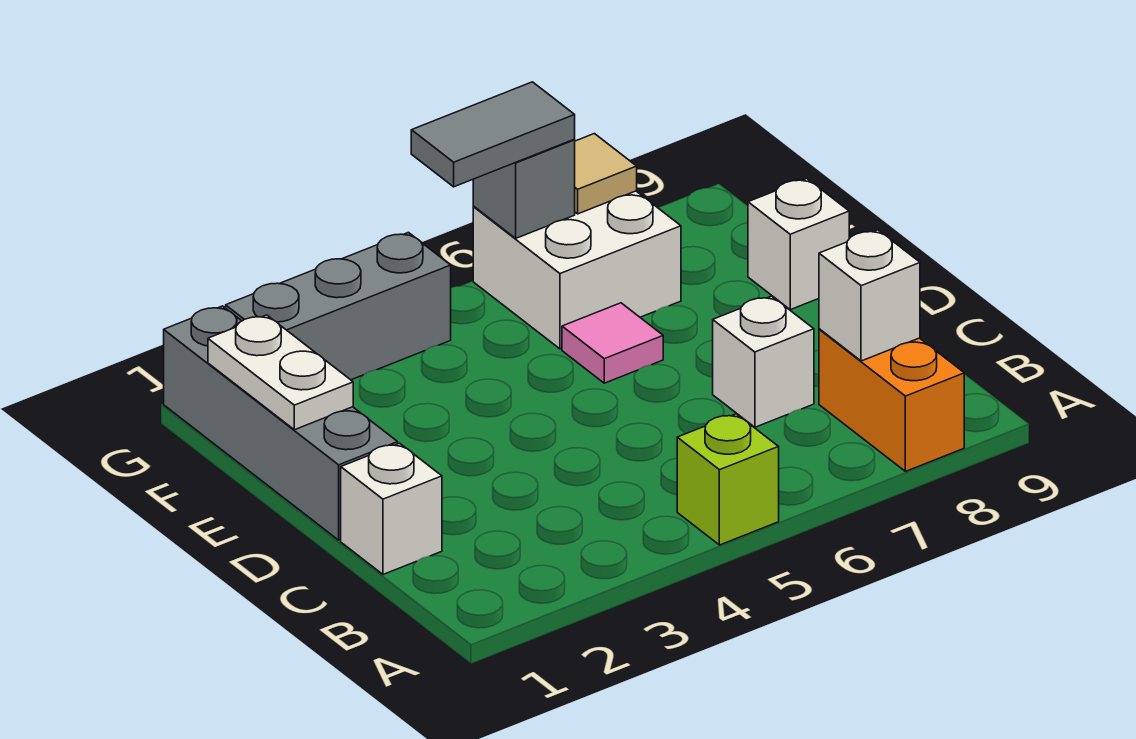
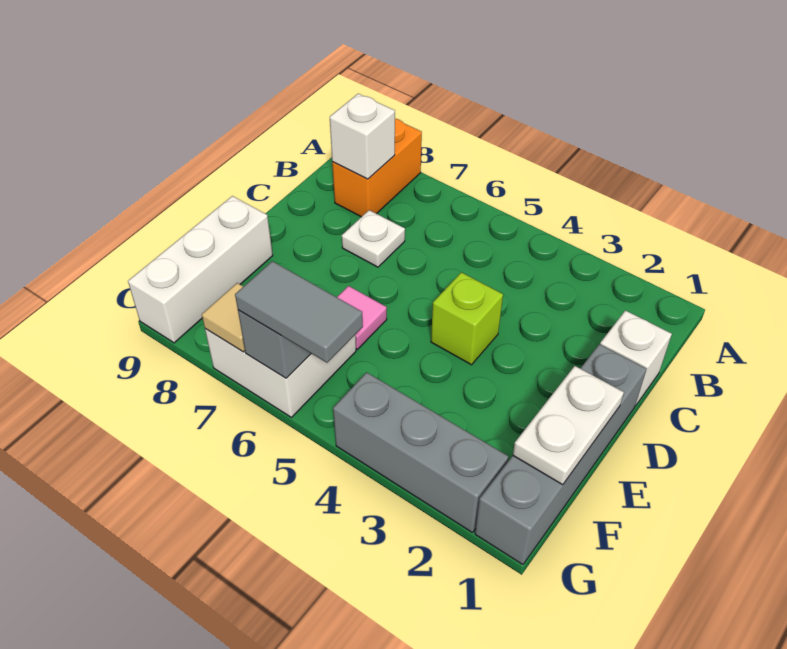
lime 1x1 brick [677,414,779,545] -> lime 1x1 brick moved to [431,272,503,365]
white 1x1 brick [713,296,814,427] -> white 1x1 plate [342,210,405,267]
white 1x1 brick [748,179,849,310] -> white 1x3 brick [128,196,273,343]

